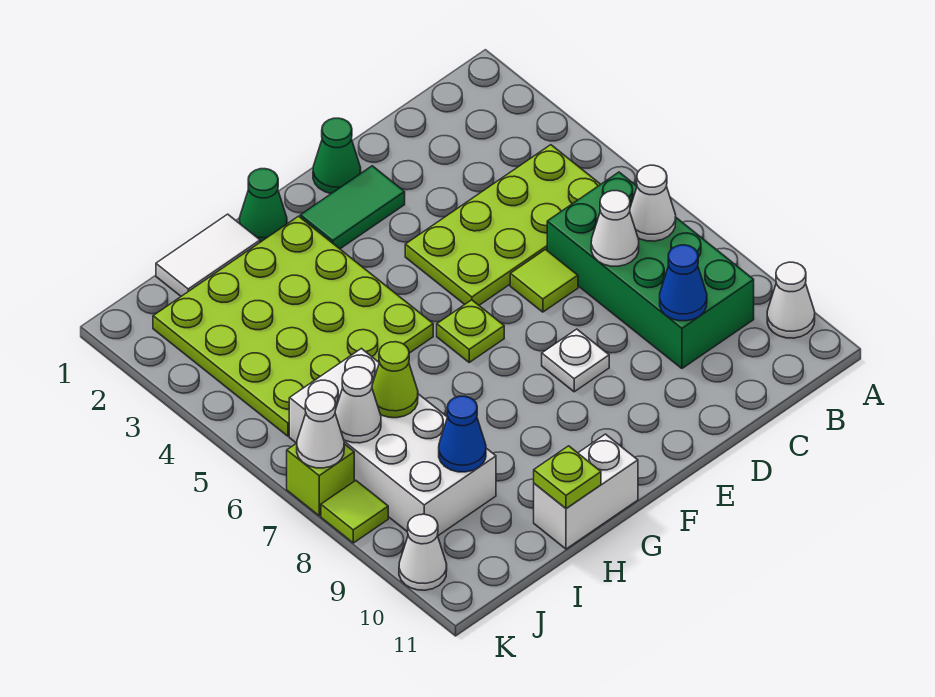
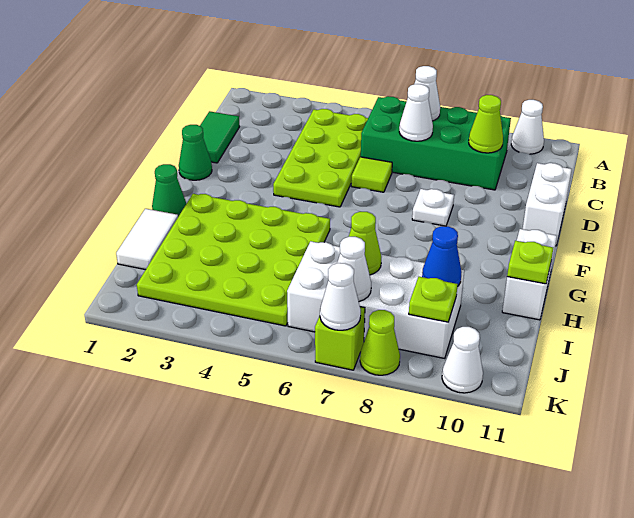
blue 1x1 cone [660,245,707,321] -> lime 1x1 cone [469,95,503,153]
none -> white 1x2 brick [523,163,572,246]
green 1x2 tile [300,166,405,249] -> green 1x2 tile moved to [200,111,239,163]
lime 1x1 plate [437,300,504,362] -> lime 1x1 plate moved to [409,277,458,322]
lime 1x1 tile [321,481,388,543] -> lime 1x1 cone [360,310,400,375]

